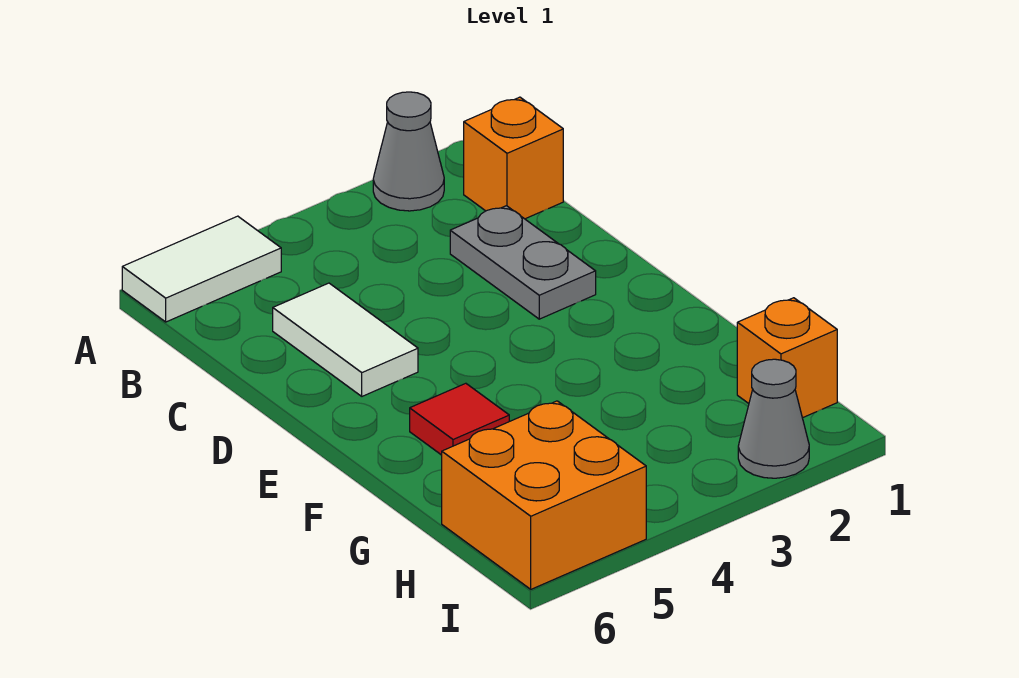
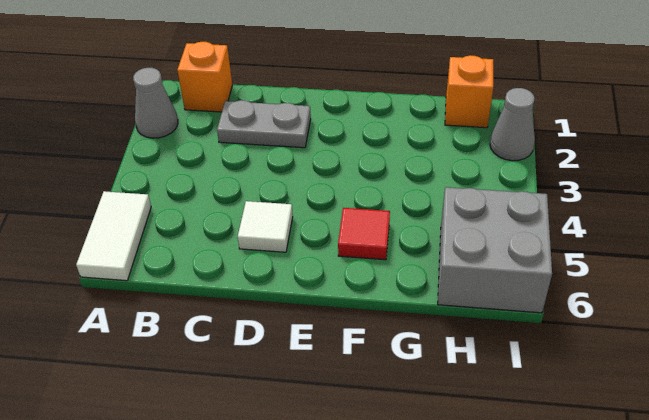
white 1x2 tile [273,283,418,396] -> white 1x1 tile [238,201,293,252]
orange 2x2 brick [442,401,646,589] -> grey 2x2 brick [438,187,552,313]

